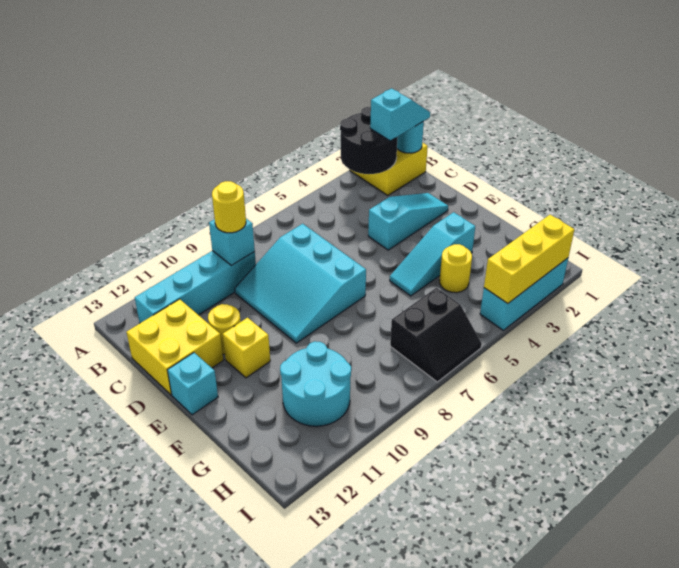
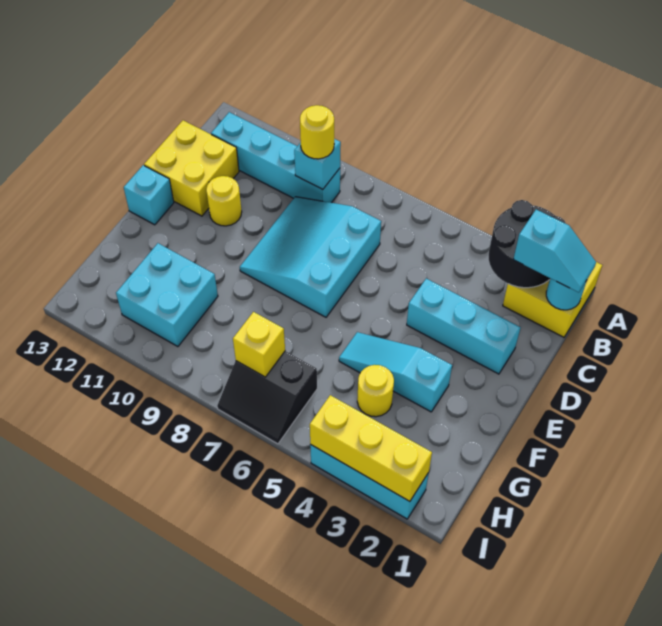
cyan 1x3 slope [368,193,448,250] -> cyan 1x3 brick [407,278,521,374]
yellow 1x1 brick [223,318,270,378] -> yellow 1x1 brick moved to [233,312,285,377]
cyan 2x2 round brick [280,341,351,426] -> cyan 2x2 brick [116,243,218,347]

